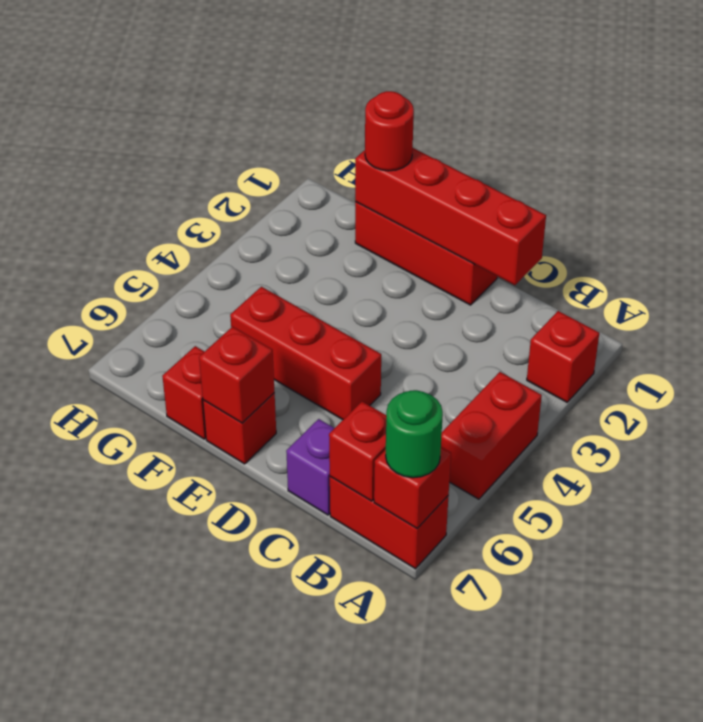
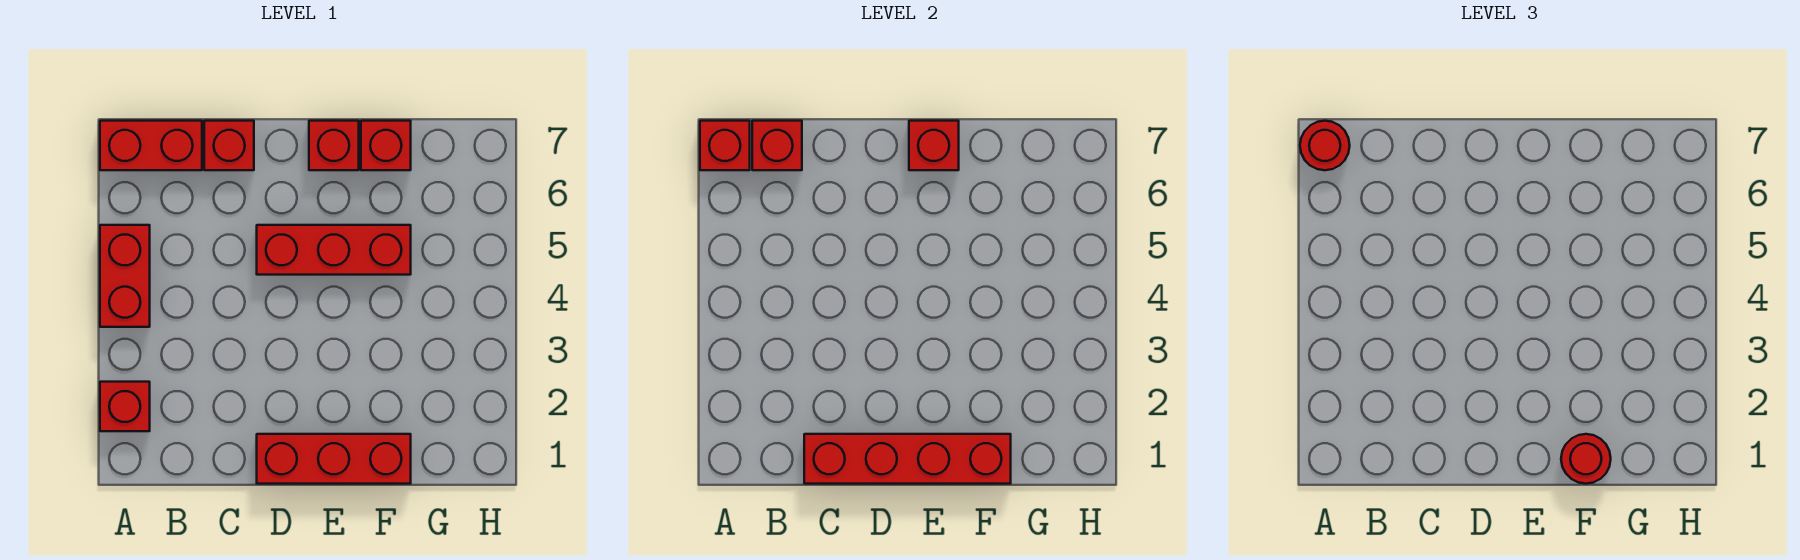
green 1x1 round brick [386,390,443,478] -> red 1x1 round brick [1300,121,1350,170]
purple 1x1 brick [286,419,334,515] -> red 1x1 brick [204,121,254,170]

